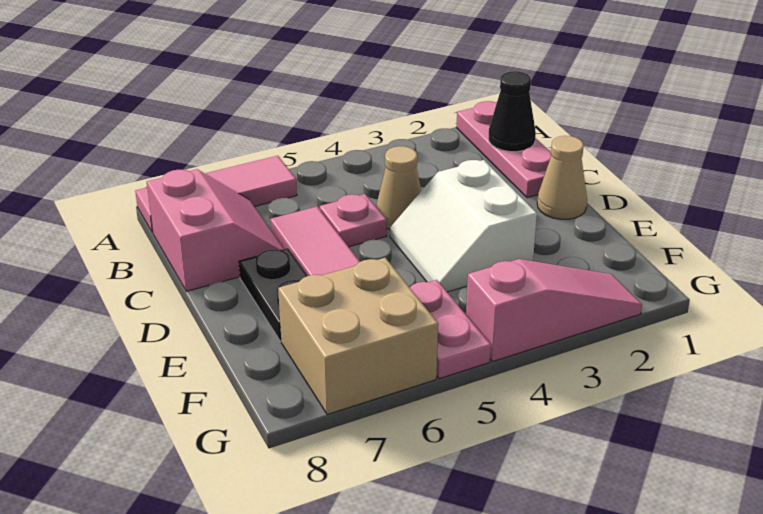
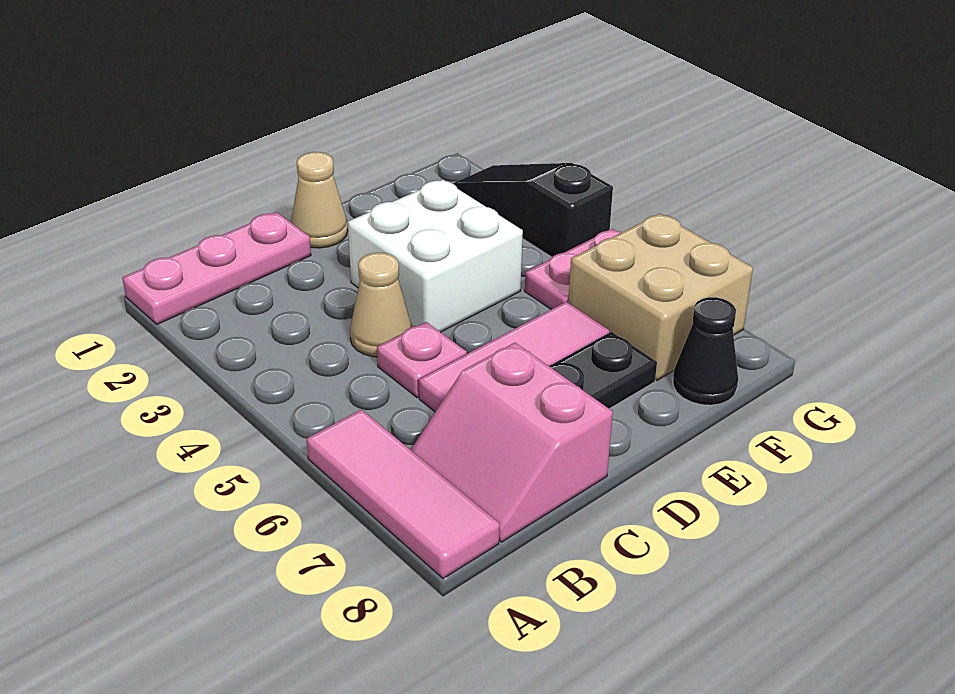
black 1x1 cone [489,71,536,152] -> black 1x1 cone moved to [673,297,738,405]
pink 2x2 slope [147,169,284,291] -> pink 2x2 slope turned to [411,343,613,542]
white 2x2 slope [390,160,537,292] -> white 2x2 brick [348,180,523,332]
pink 1x3 slope [466,259,642,362] -> black 1x3 slope [453,163,613,257]

